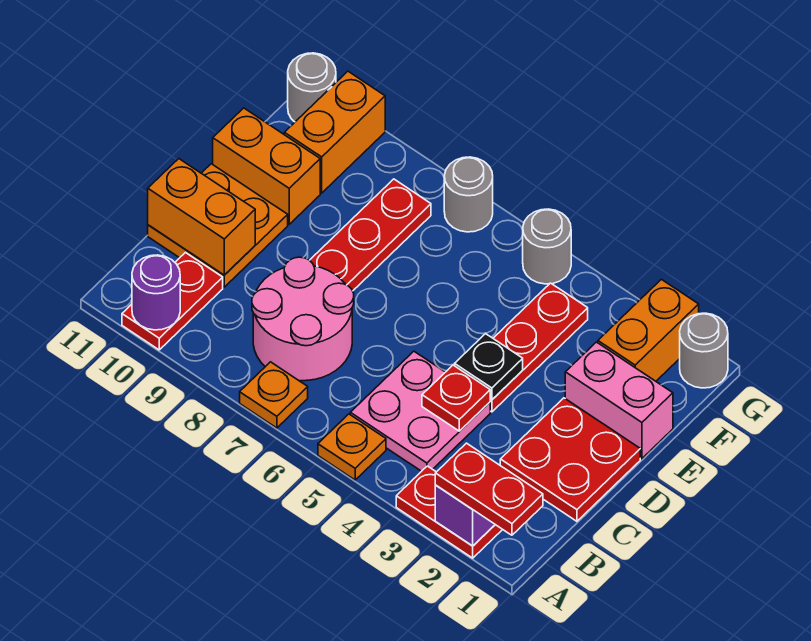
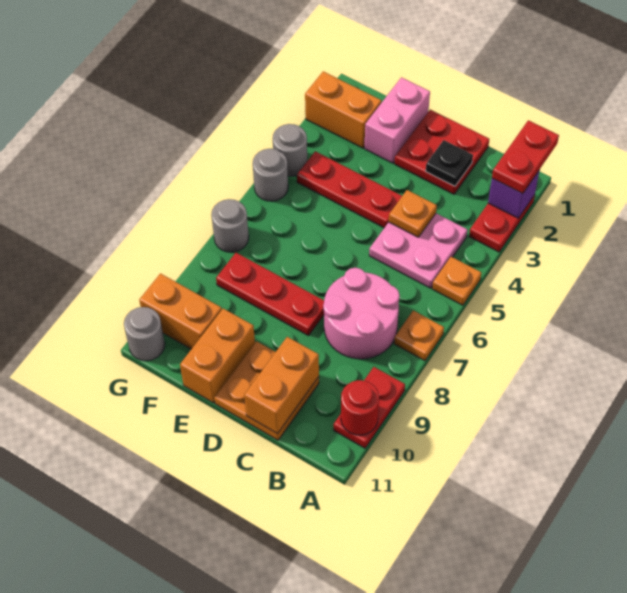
red 1x2 plate [122,253,223,350] -> red 1x2 plate turned to [334,367,405,448]
purple 1x1 round brick [132,255,180,330] -> red 1x1 round brick [341,380,379,435]
red 1x1 plate [422,365,490,431] -> orange 1x1 plate [389,190,437,237]
black 1x1 plate [455,334,523,400] -> black 1x1 plate moved to [426,140,473,186]
grey 1x1 round brick [680,313,728,388] -> grey 1x1 round brick moved to [273,124,307,176]

